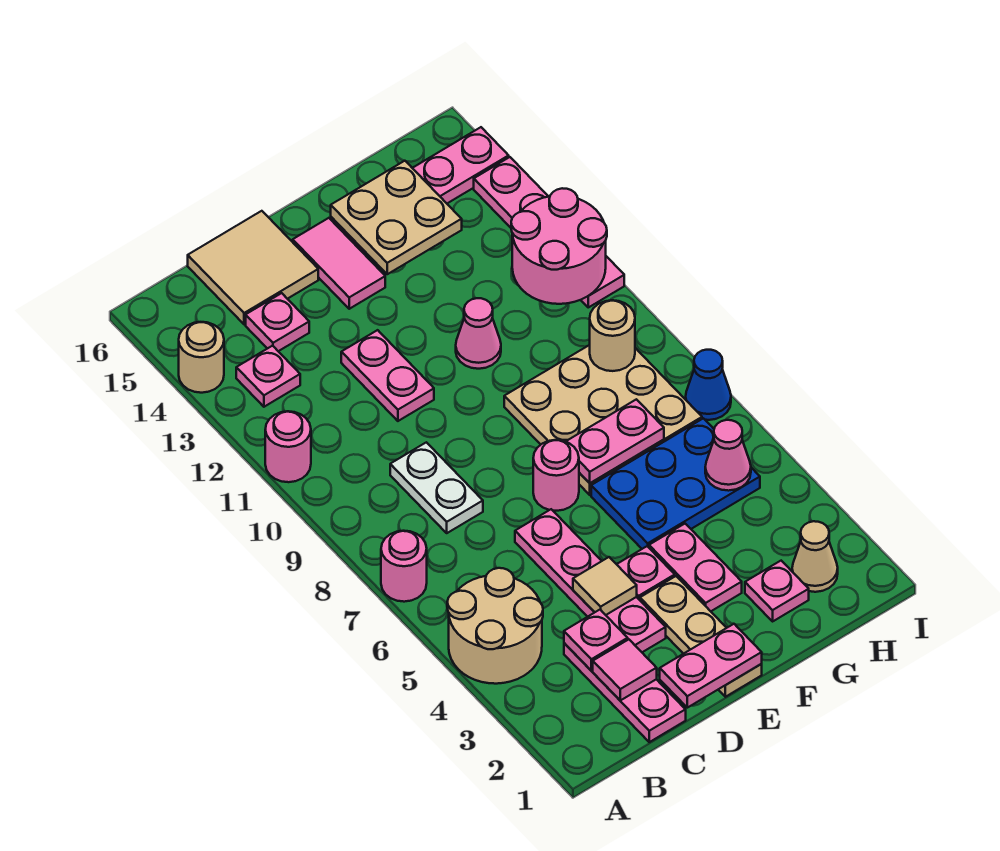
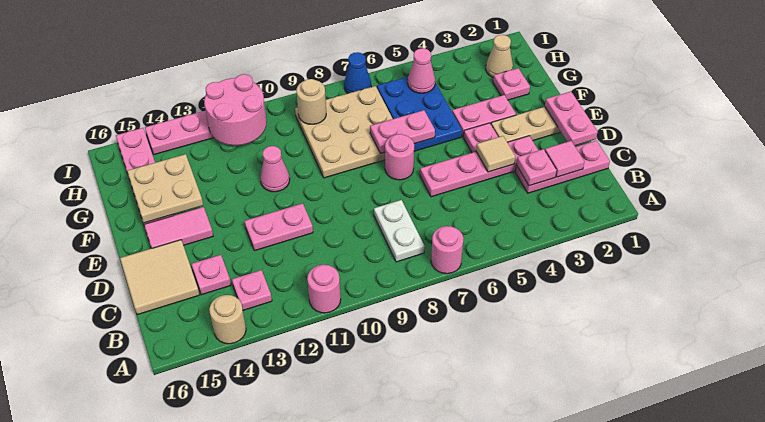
tan 2x2 round brick [447,568,543,684] -> none
white 1x2 plate [390,442,483,533] -> white 1x2 plate turned to [374,200,425,262]
pink 1x2 plate [566,399,664,483] -> pink 1x2 plate turned to [370,110,435,154]

